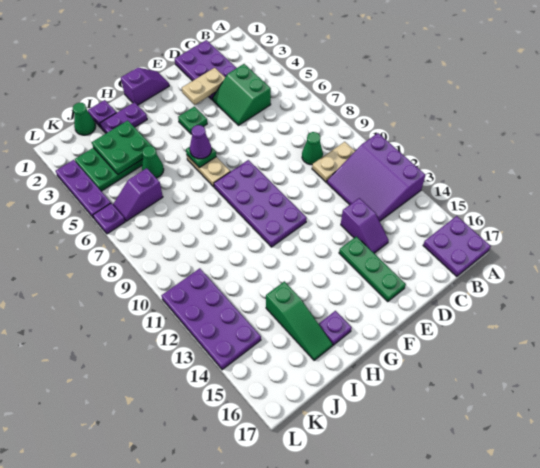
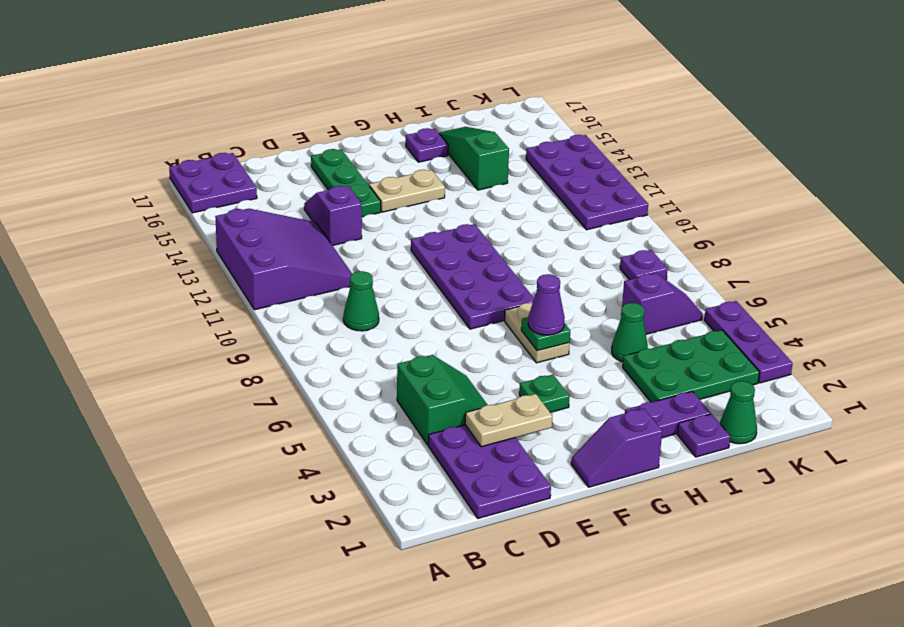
tan 1x2 plate [312,142,355,182] -> tan 1x2 plate moved to [369,170,445,212]
green 2x2 plate [92,120,152,174] -> none
purple 1x1 plate [93,203,125,234] -> purple 1x1 plate moved to [620,250,668,280]

